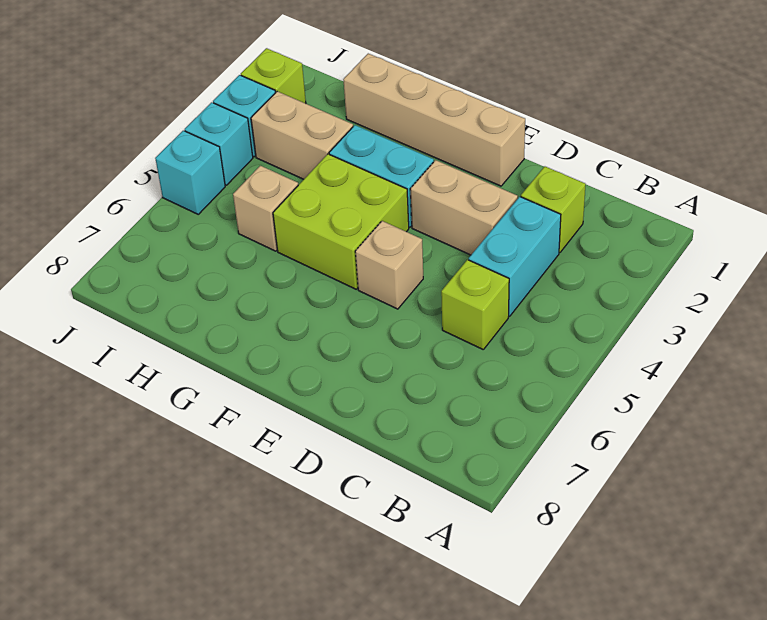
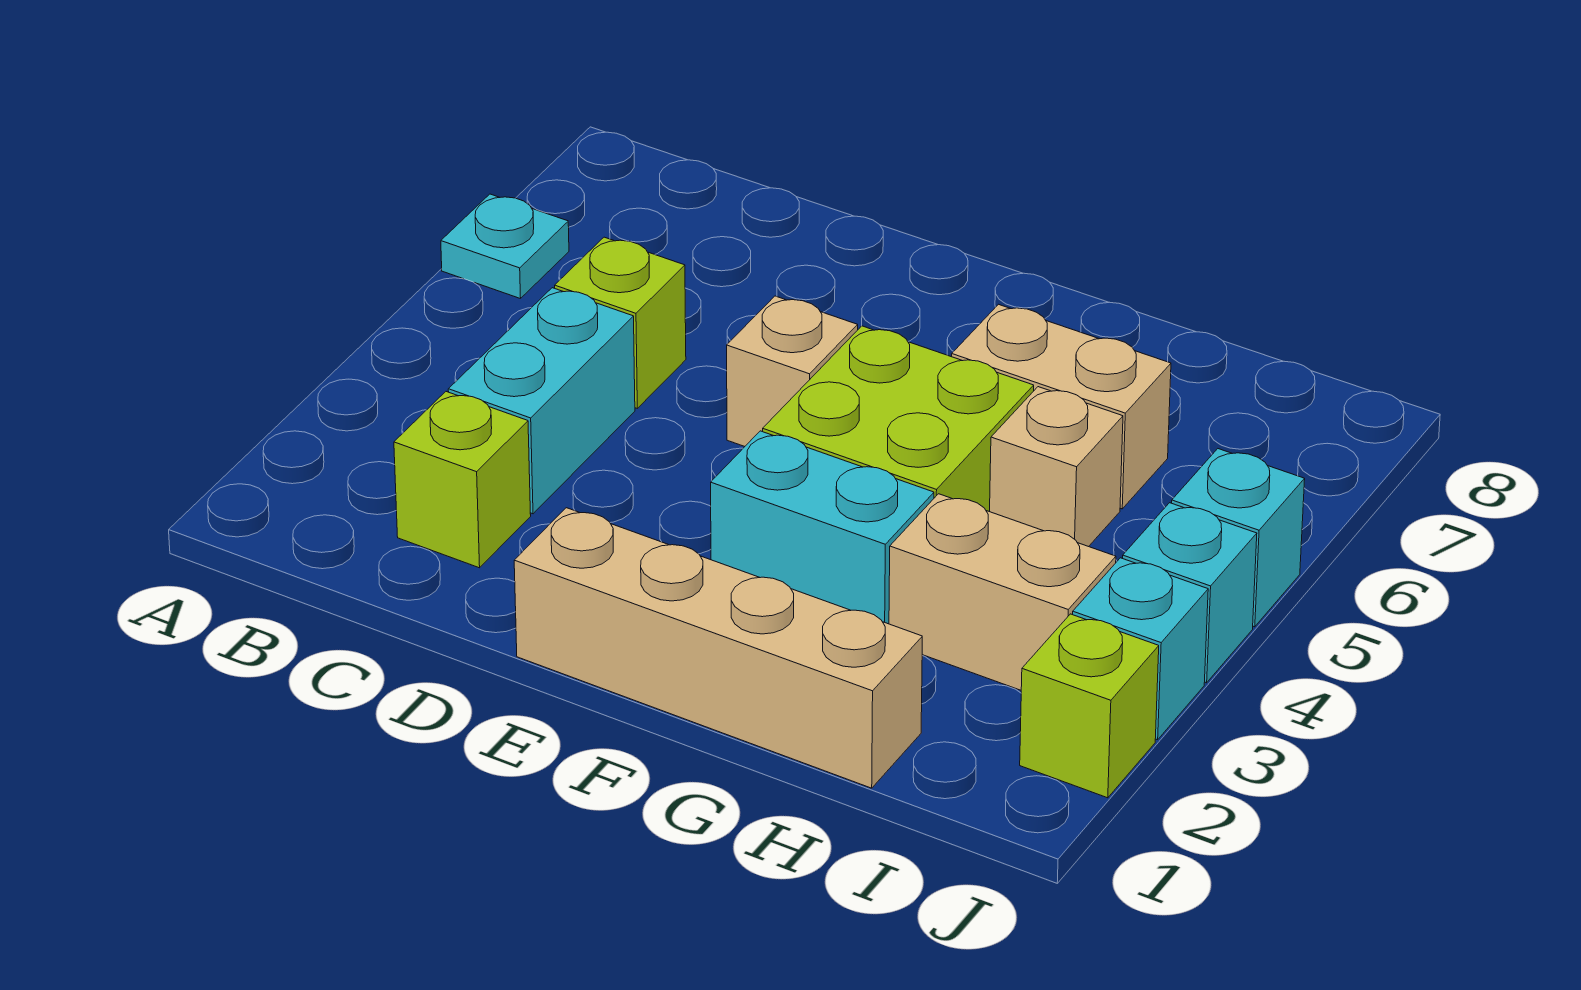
none -> cyan 1x1 plate [441,194,569,299]
tan 1x2 brick [410,160,518,255] -> tan 1x2 brick moved to [952,304,1171,509]

